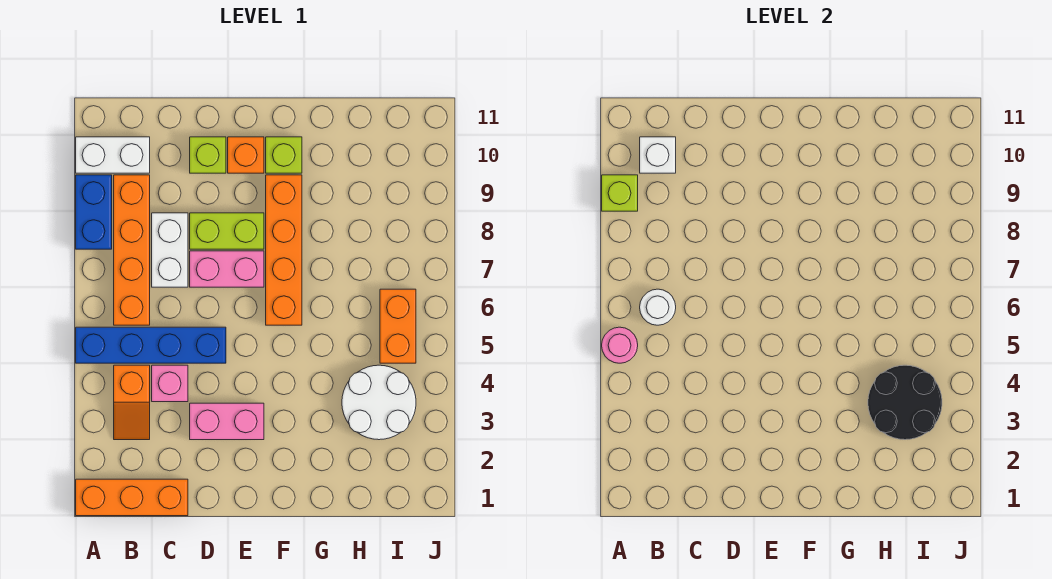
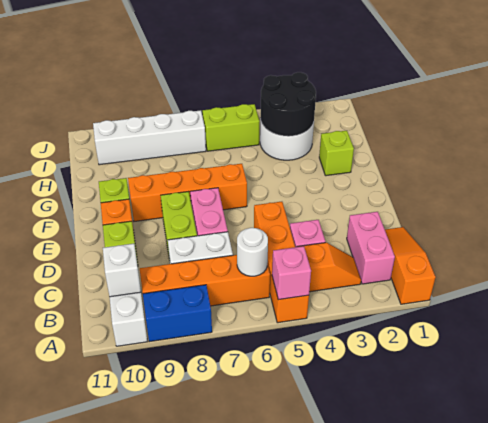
orange 1x3 brick [76,479,188,516] -> orange 1x3 slope [385,227,436,304]
blue 1x4 brick [76,327,226,363] -> orange 1x4 brick [254,202,309,323]
pink 1x1 round brick [602,327,638,363] -> pink 1x1 brick [272,246,311,300]
lime 1x1 brick [602,175,638,211] -> lime 1x1 brick moved to [319,131,354,176]
pink 1x2 brick [190,403,264,440] -> pink 1x2 brick moved to [347,212,395,284]
orange 1x2 brick [380,289,416,363] -> lime 1x2 brick [203,104,260,151]
none -> white 1x4 brick [93,110,206,165]

